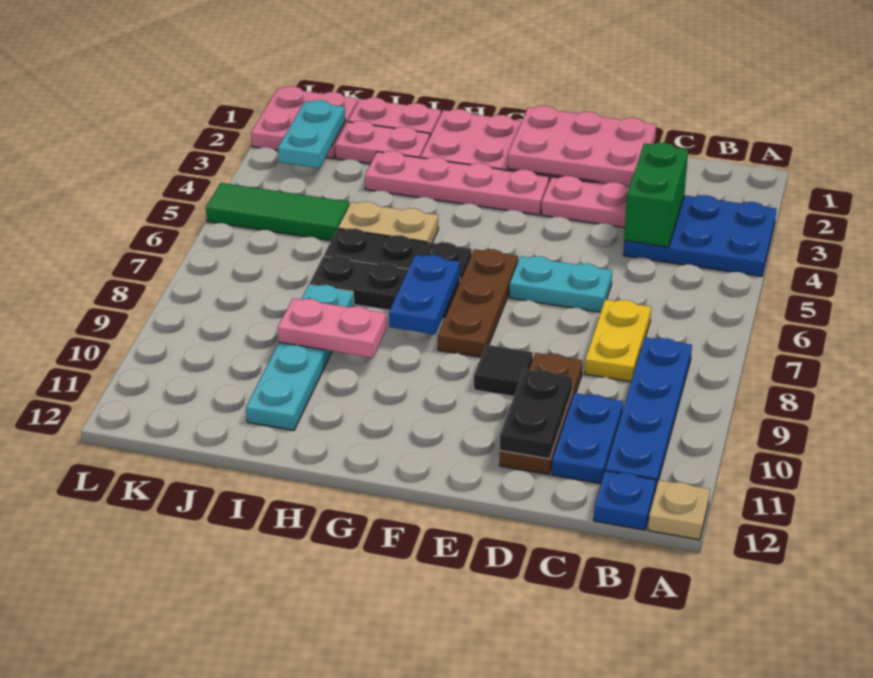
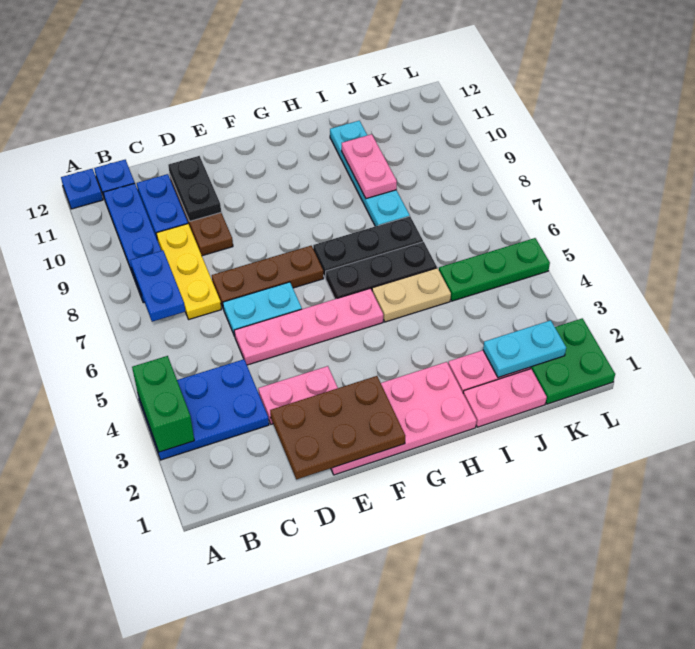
tan 1x1 plate [648,480,710,540] -> blue 1x1 plate [61,169,103,209]
green 1x2 brick [624,143,688,247] -> green 1x2 brick moved to [132,356,194,452]
yellow 1x2 plate [585,299,651,382] -> yellow 1x3 plate [156,224,221,319]
pink 2x3 plate [508,106,656,186] -> brown 2x3 plate [270,376,405,479]
black 1x1 tile [474,345,533,397] -> none
pink 1x4 plate [365,151,549,215] -> pink 1x4 plate moved to [234,288,383,365]
brown 1x3 plate [438,249,518,357] -> brown 1x3 plate turned to [212,246,324,308]
blue 1x2 plate [389,255,460,334] -> blue 1x2 plate moved to [130,251,185,322]
pink 1x2 plate [278,298,386,358] -> pink 1x2 plate turned to [342,134,397,199]
green 1x3 tile [206,183,349,241] -> green 1x3 plate [439,238,550,301]
pink 2x2 plate [251,86,358,158] -> green 2x2 plate [530,318,615,404]
cyan 1x2 plate [278,100,345,168] -> cyan 1x2 plate turned to [483,320,566,378]

